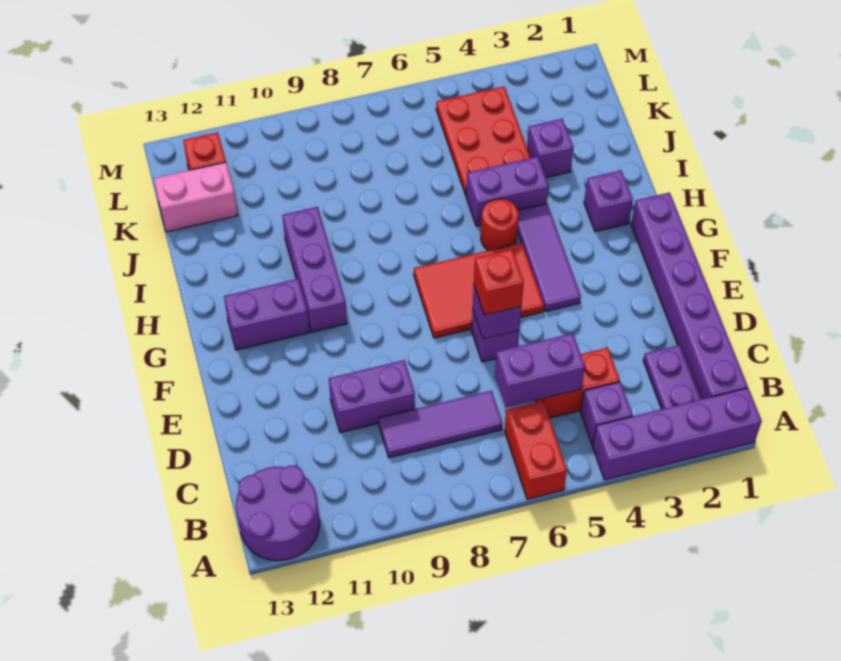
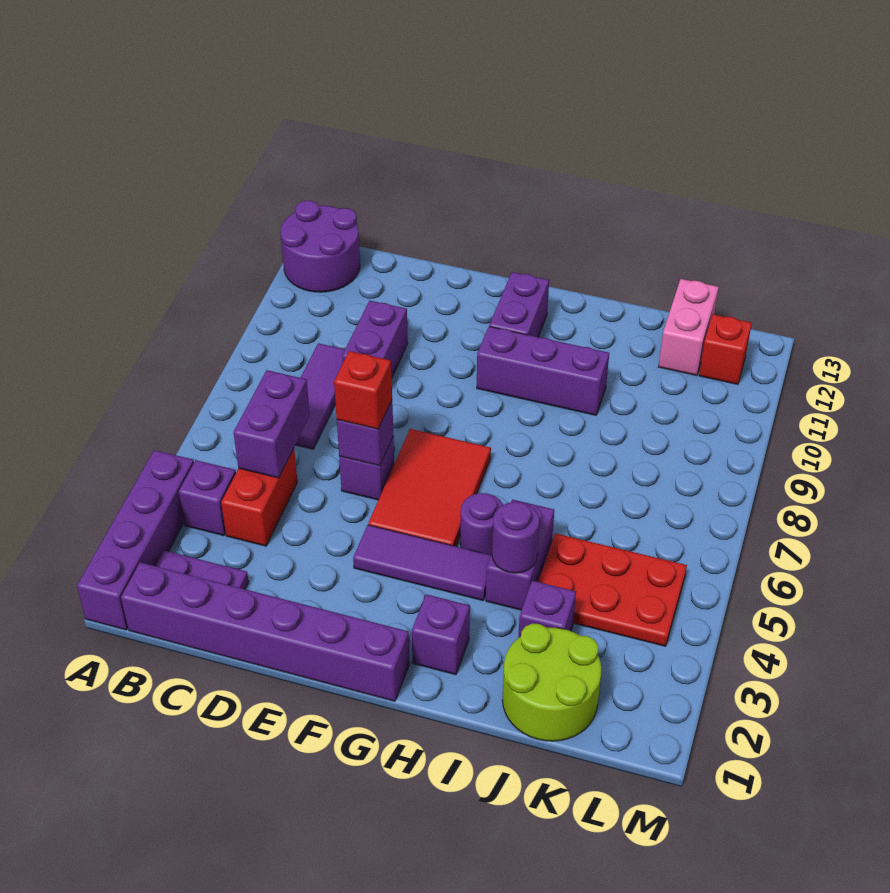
red 1x2 brick [505,401,567,499] -> none
red 1x1 round brick [481,199,519,251] -> purple 1x1 round brick [460,493,503,555]
none -> purple 1x1 round brick [492,502,539,573]
none -> lime 2x2 round brick [502,624,601,741]

